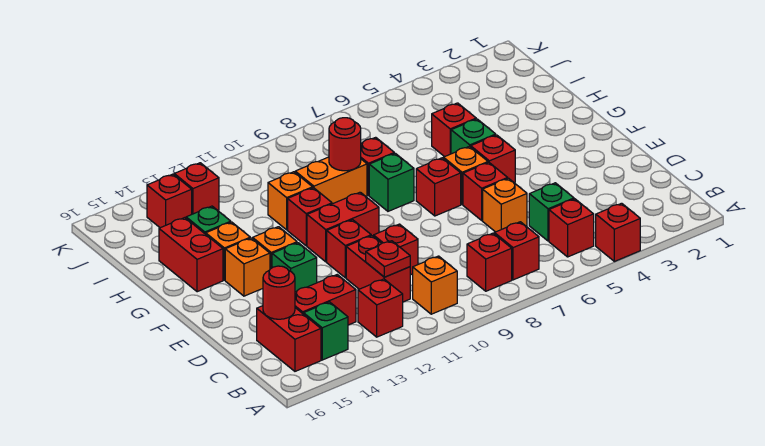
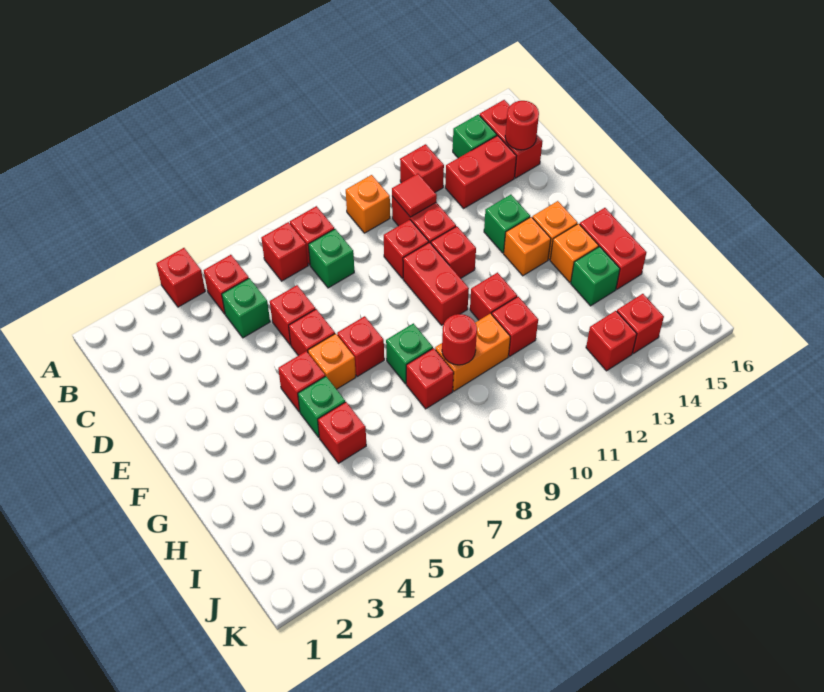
none -> green 1x1 brick [308,229,354,288]
red 1x1 plate [366,241,410,277] -> red 1x1 tile [392,174,437,217]
orange 1x1 brick [483,178,527,232] -> red 1x1 brick [270,285,315,345]
red 1x2 brick [307,192,379,262] -> red 1x2 brick turned to [403,243,469,325]
orange 1x1 brick [268,172,313,230] -> red 1x1 brick [492,297,538,356]

